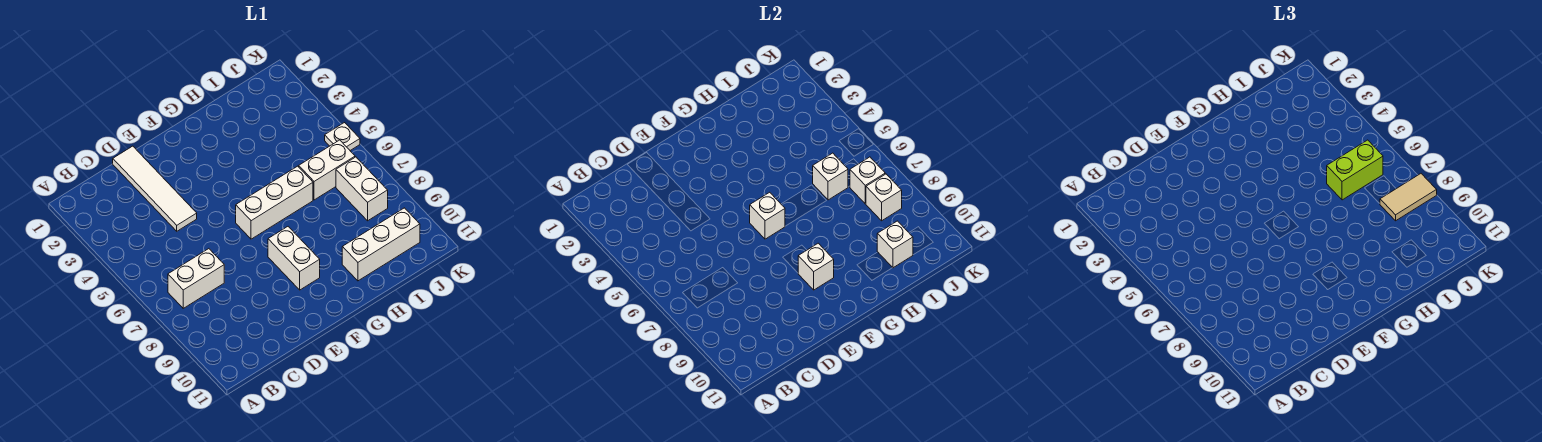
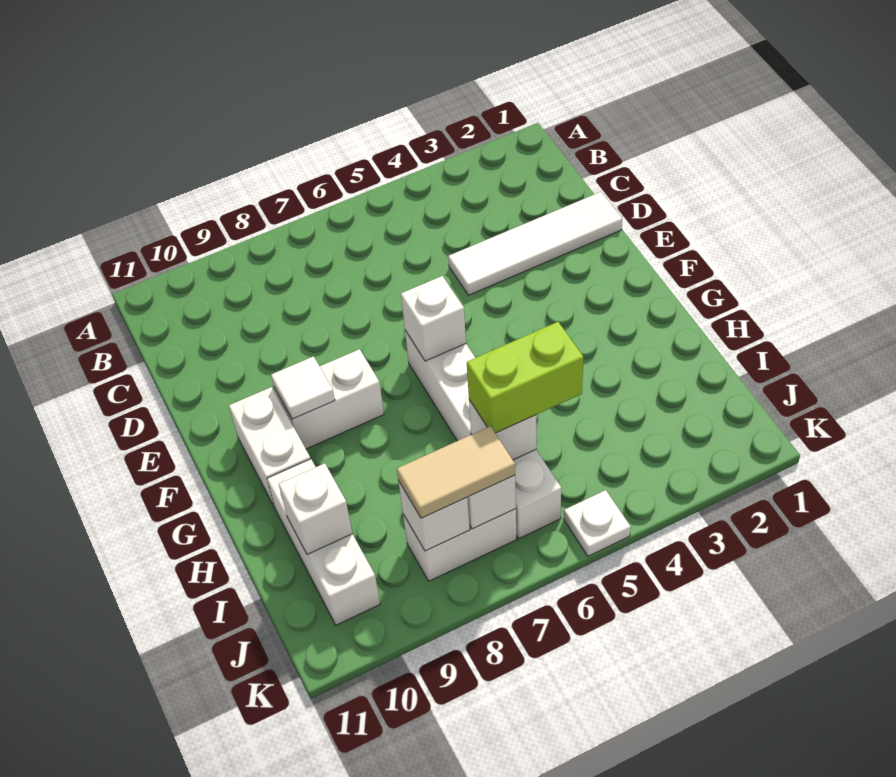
white 1x2 brick [168,249,224,308] -> white 1x2 brick moved to [229,387,310,508]
white 1x1 brick [798,243,834,290] -> white 1x1 tile [271,356,335,419]
lime 1x2 brick [1327,140,1383,200] -> lime 1x2 brick turned to [467,322,583,433]
tan 1x2 tile [1380,174,1437,221] -> tan 1x2 tile turned to [397,426,515,518]

